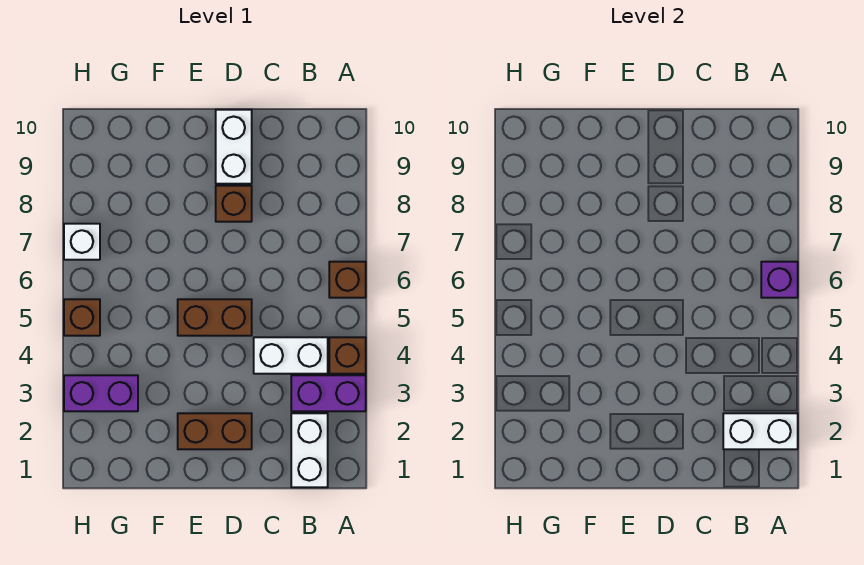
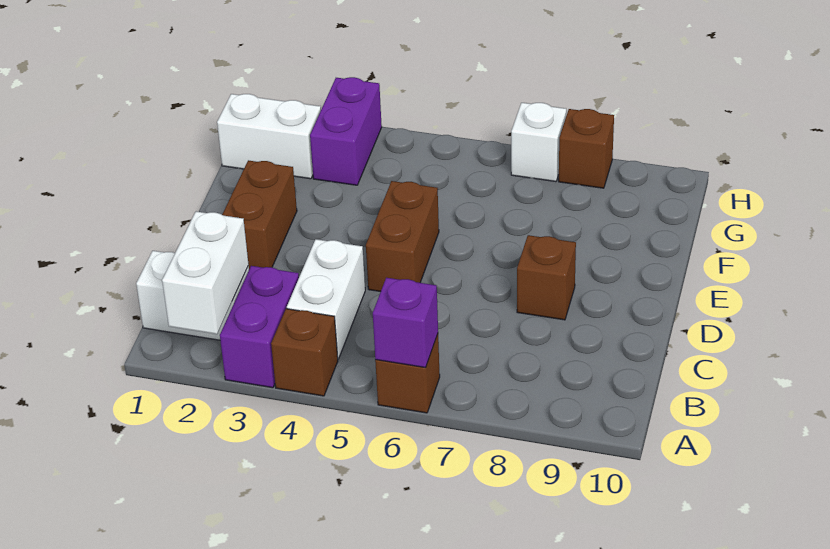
white 1x2 brick [216,110,252,184] -> white 1x2 brick moved to [217,94,321,179]
brown 1x1 brick [64,299,100,336] -> brown 1x1 brick moved to [559,109,614,188]

